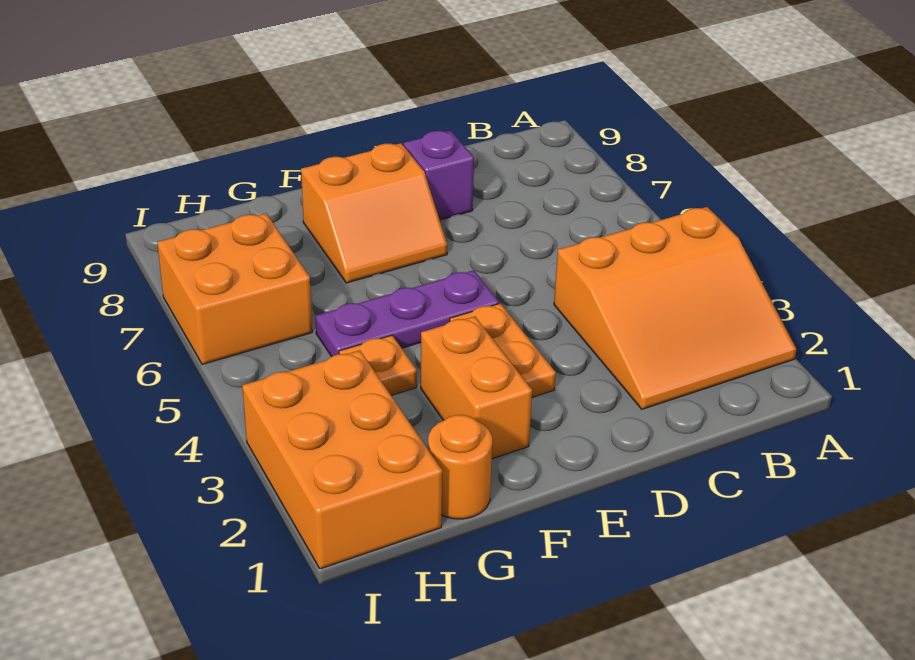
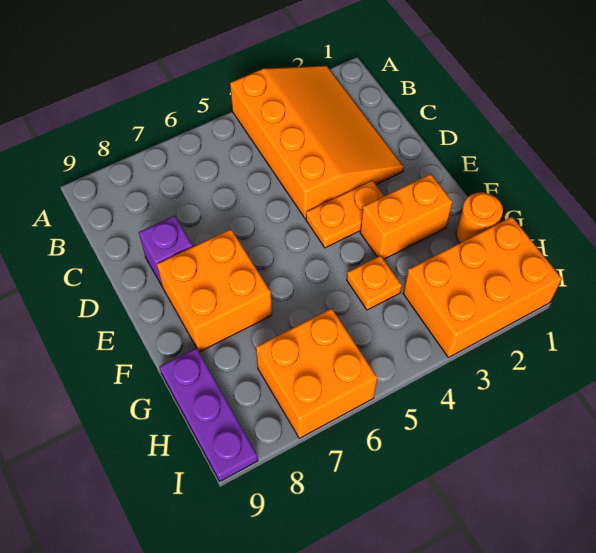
orange 3x3 slope [554,207,797,409] -> orange 3x4 slope [230,66,404,218]
purple 1x3 plate [315,270,499,357] -> purple 1x3 plate moved to [159,348,258,481]
orange 2x2 slope [301,143,447,283] -> orange 2x2 brick [157,229,272,352]

